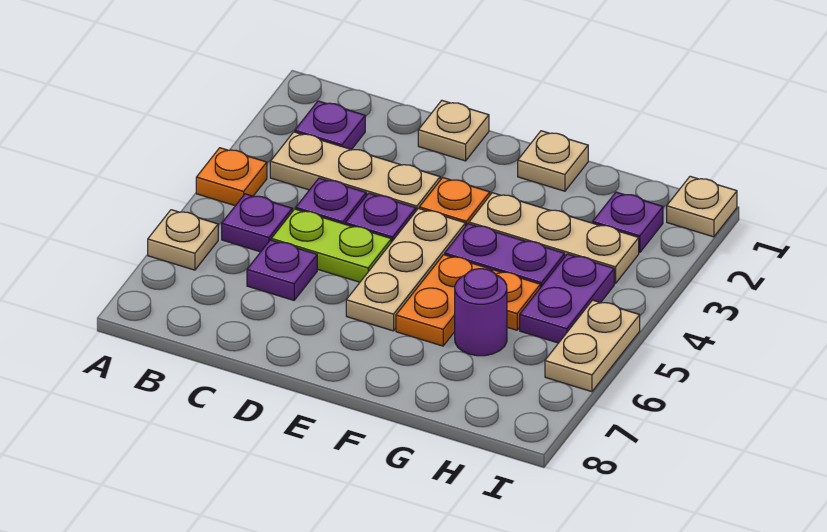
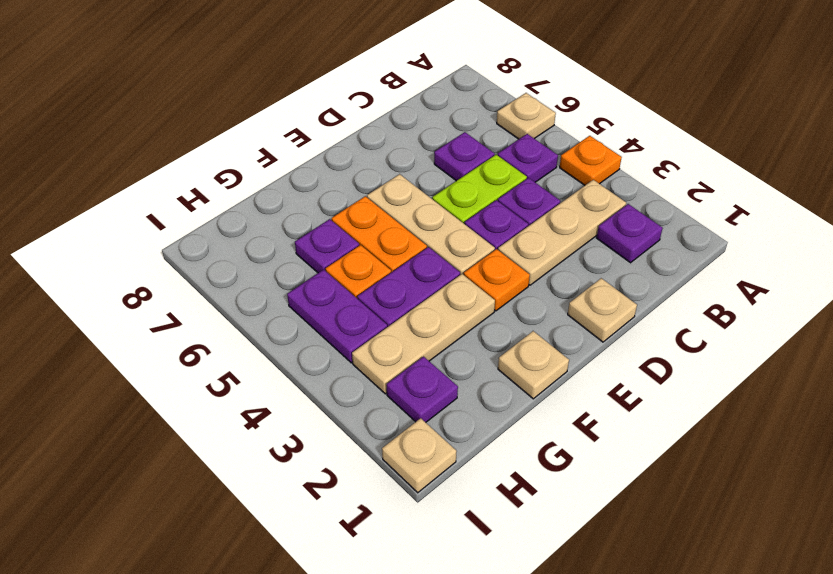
purple 1x1 round brick [455,269,507,356] -> purple 1x1 plate [295,219,359,273]
tan 1x2 plate [545,300,640,392] -> none

